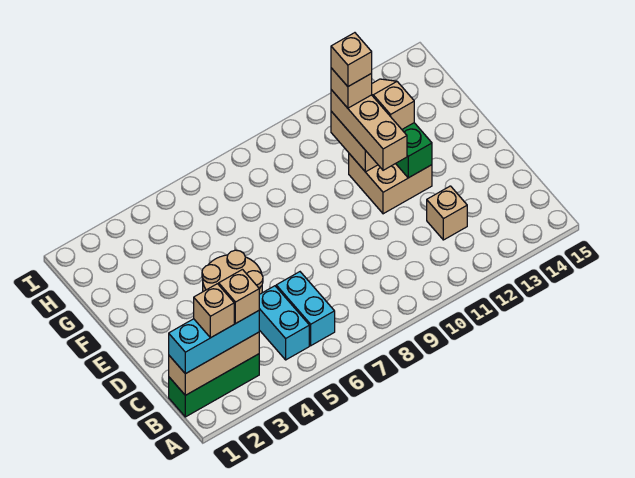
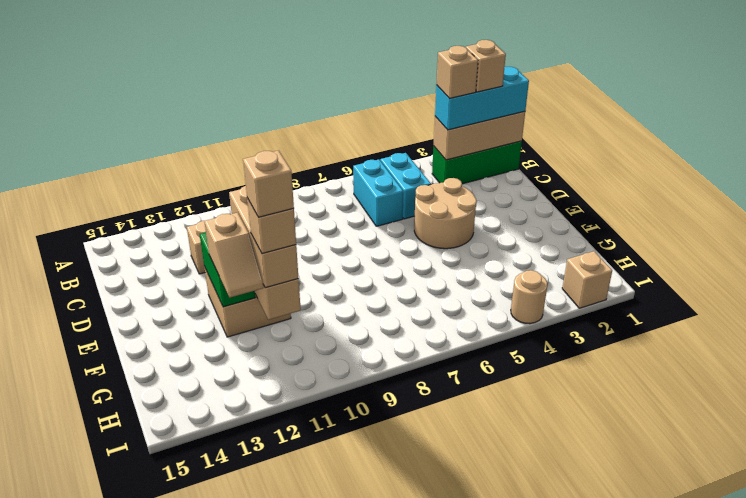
none -> tan 1x1 brick [562,251,612,308]
none -> tan 1x1 round brick [511,270,547,324]

